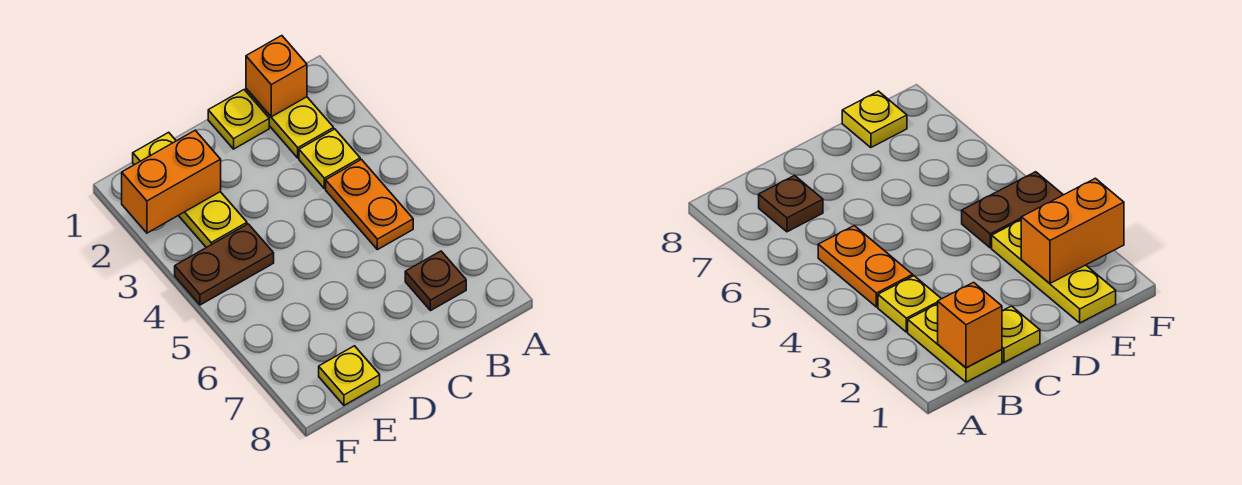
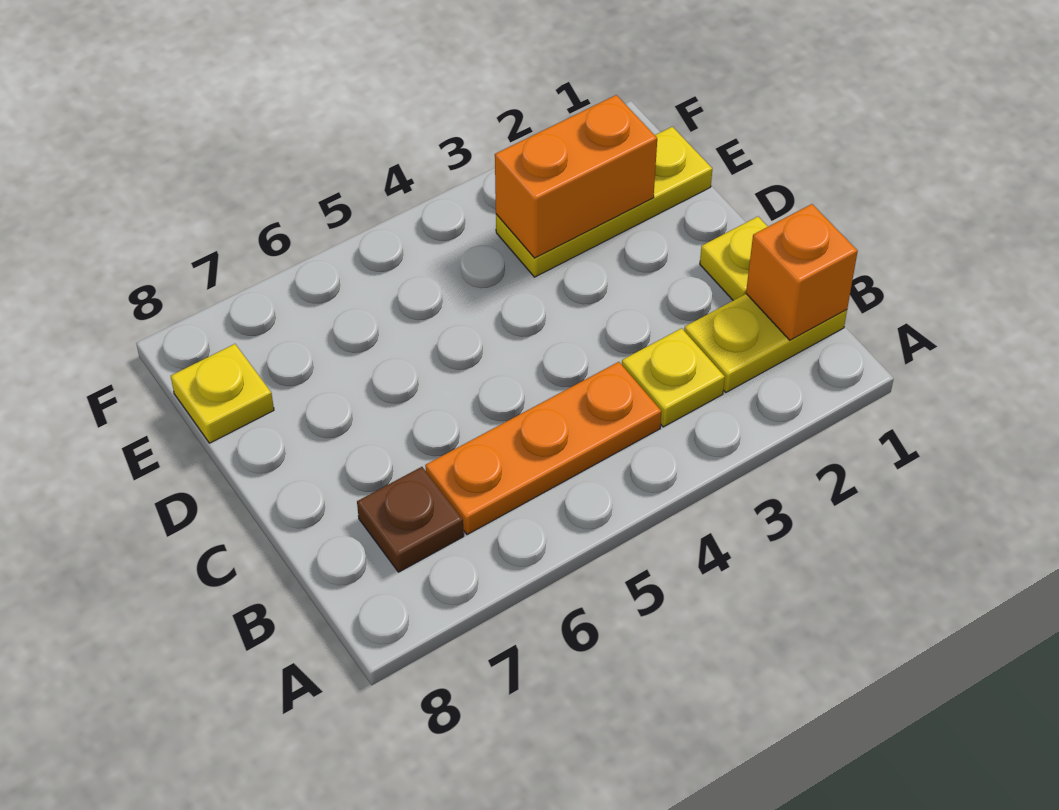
orange 1x2 plate [326,160,413,250] -> orange 1x3 plate [425,362,662,535]
orange 1x2 brick [122,130,221,233] -> orange 1x2 brick turned to [495,95,657,258]
brown 1x2 plate [175,224,274,305] -> none

